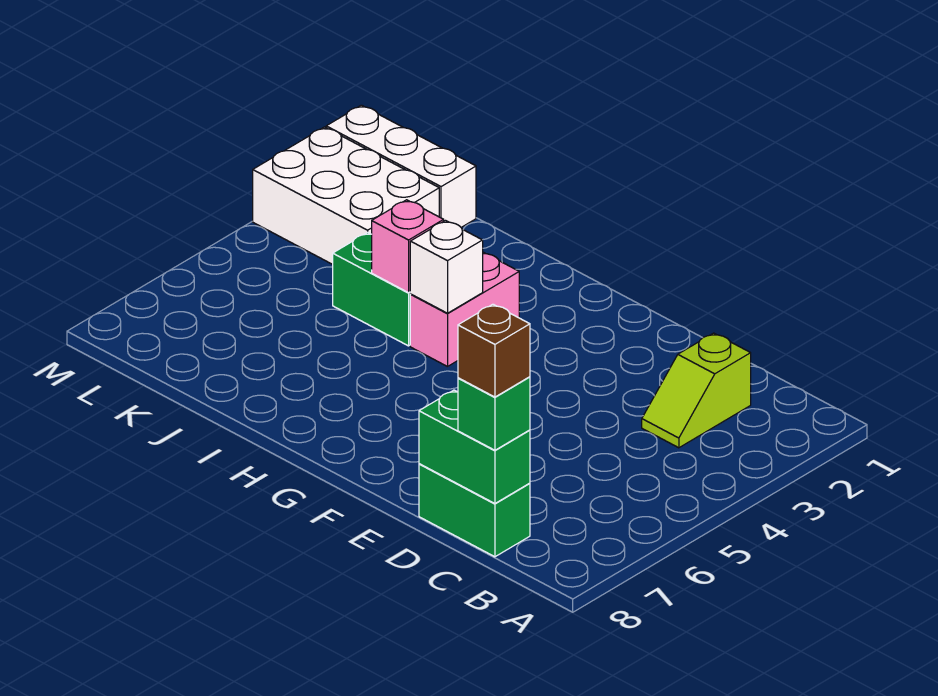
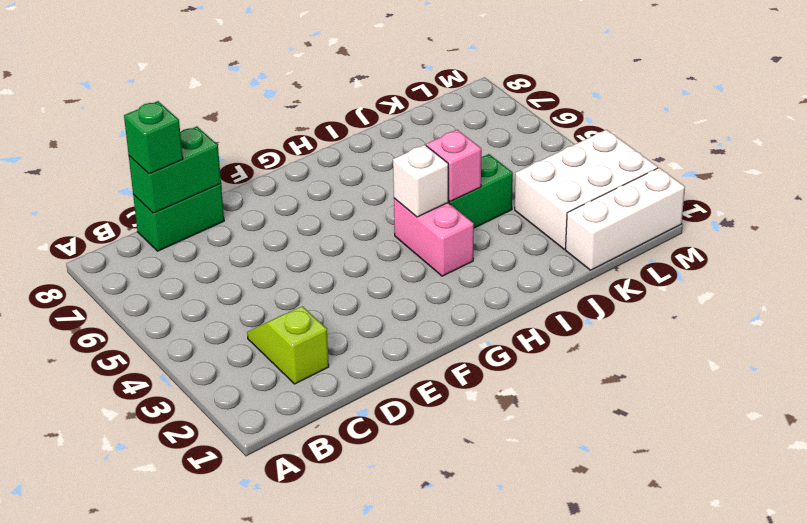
brown 1x1 brick [458,304,530,397] -> none

